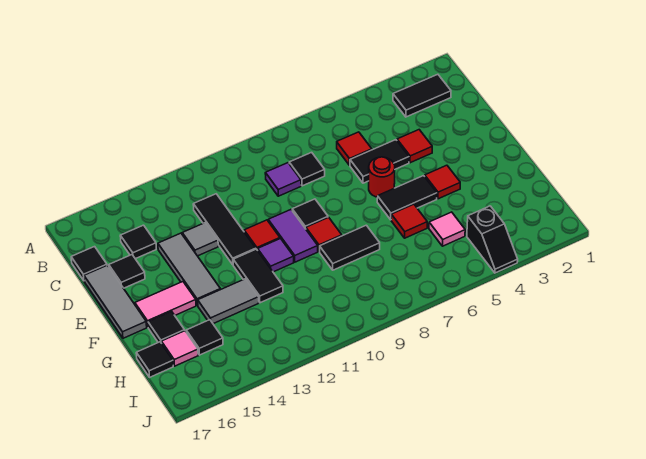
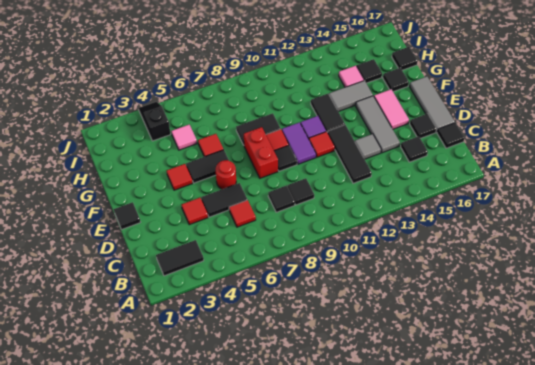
purple 1x1 tile [265,163,301,196] -> black 1x1 tile [288,178,314,205]
none -> black 1x1 tile [114,202,140,230]
none -> red 1x2 brick [244,127,278,178]
pink 1x2 tile [135,282,196,327] -> pink 1x2 tile turned to [374,89,409,129]
pink 1x1 tile [161,331,198,366] -> pink 1x1 tile moved to [339,66,364,87]

